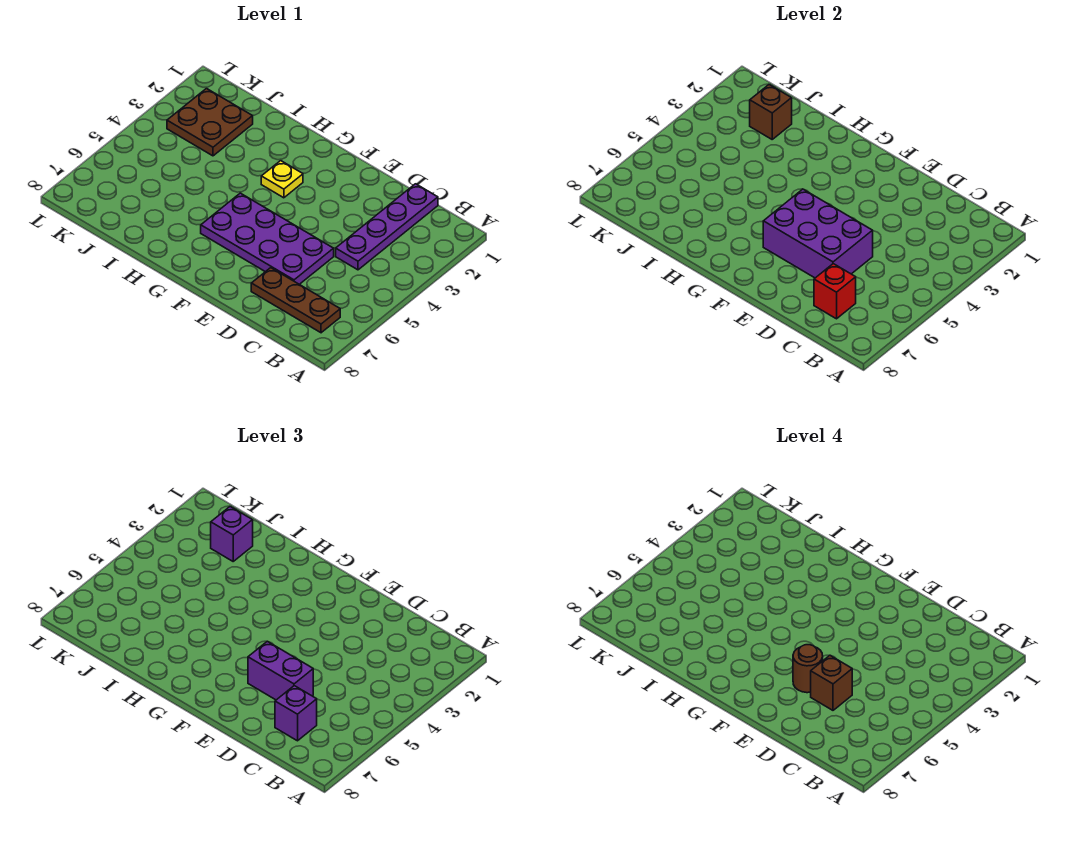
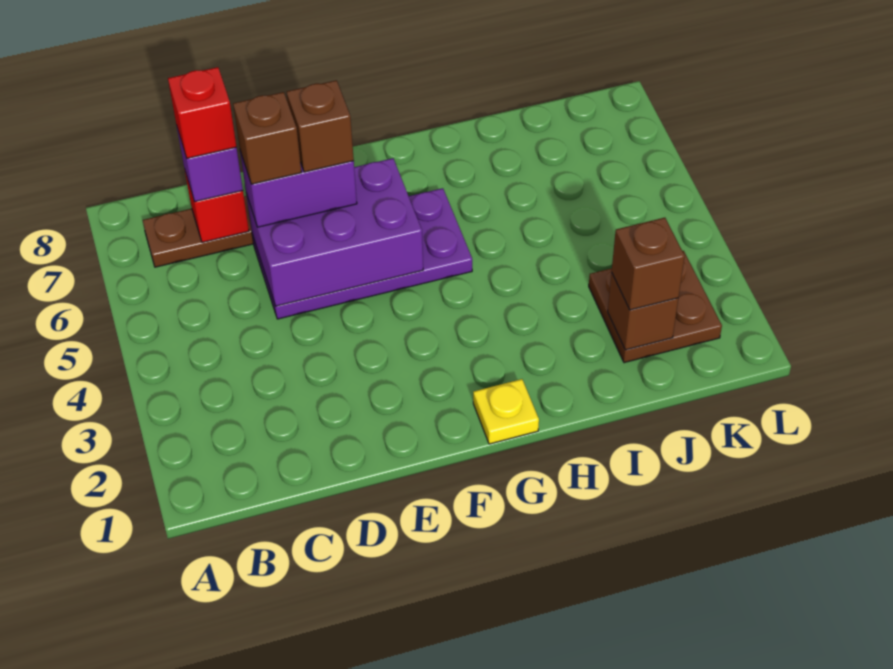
purple 1x4 plate [336,184,438,270] -> none
none -> red 1x1 brick [168,67,236,158]
brown 1x1 round brick [793,645,823,693] -> brown 1x1 brick [287,80,354,172]
yellow 1x1 plate [261,161,303,198] -> yellow 1x1 plate moved to [473,379,539,444]
purple 1x1 brick [211,507,253,561] -> brown 1x1 brick [612,218,685,310]

